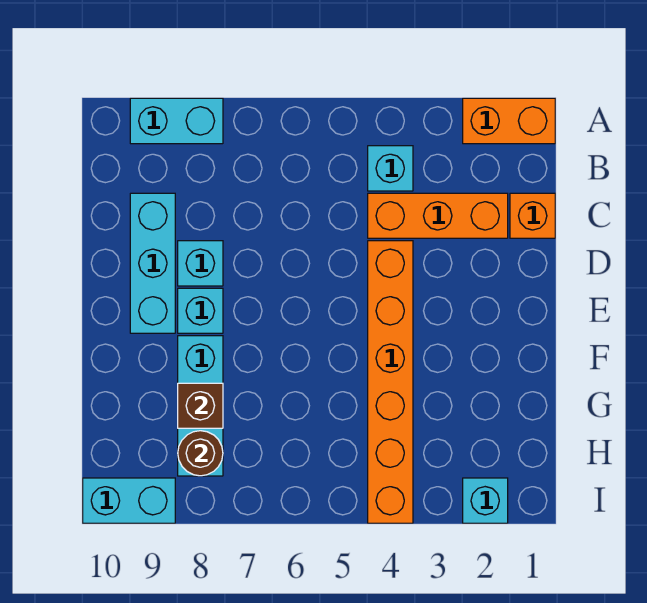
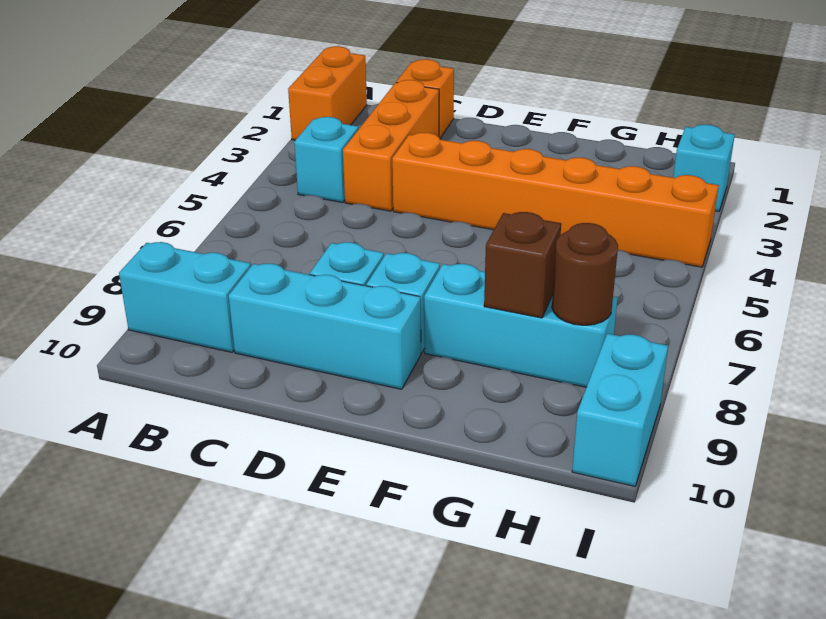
cyan 1x2 brick [130,98,223,144] -> cyan 1x2 brick turned to [119,242,251,352]

